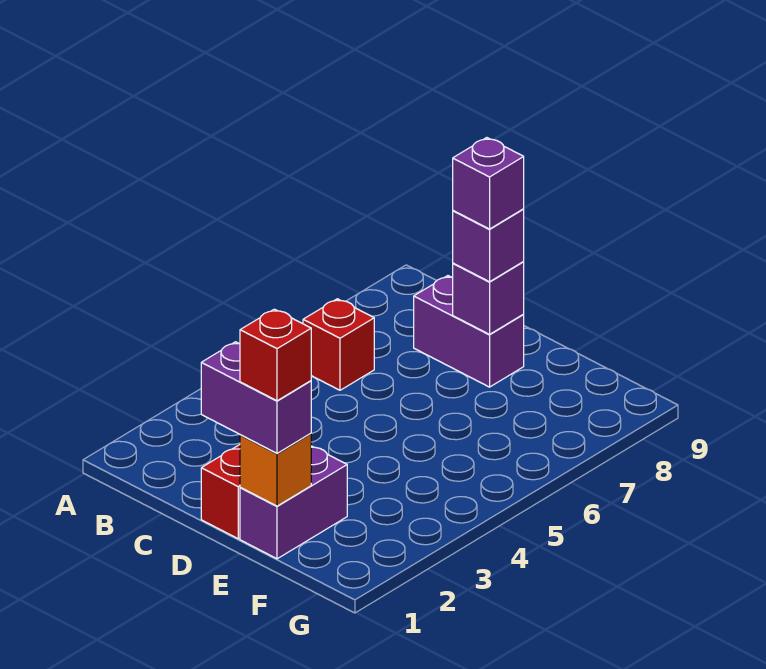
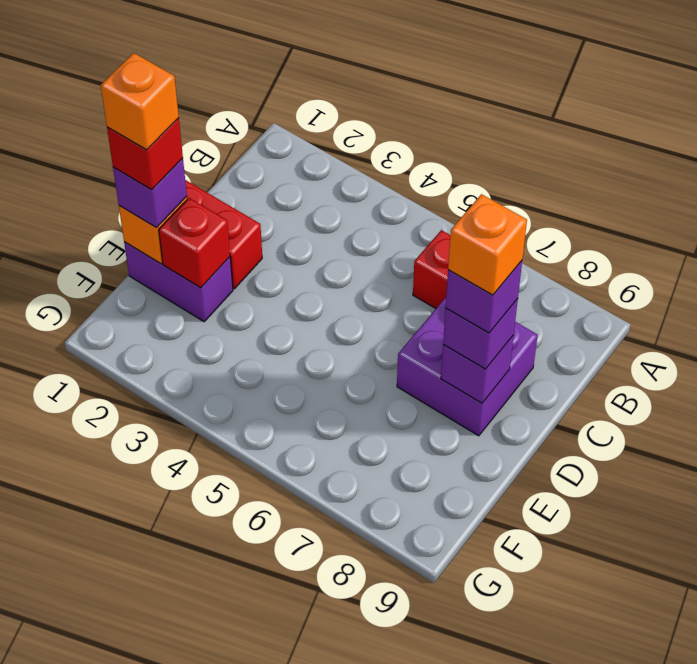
purple 1x2 brick [414,276,524,387] -> purple 2x2 brick [397,297,538,436]
purple 1x2 brick [201,342,311,453] -> purple 1x1 brick [113,158,187,228]
none -> orange 1x1 brick [448,194,527,295]
none -> orange 1x1 brick [101,53,179,150]
none -> red 1x1 brick [159,198,230,288]

